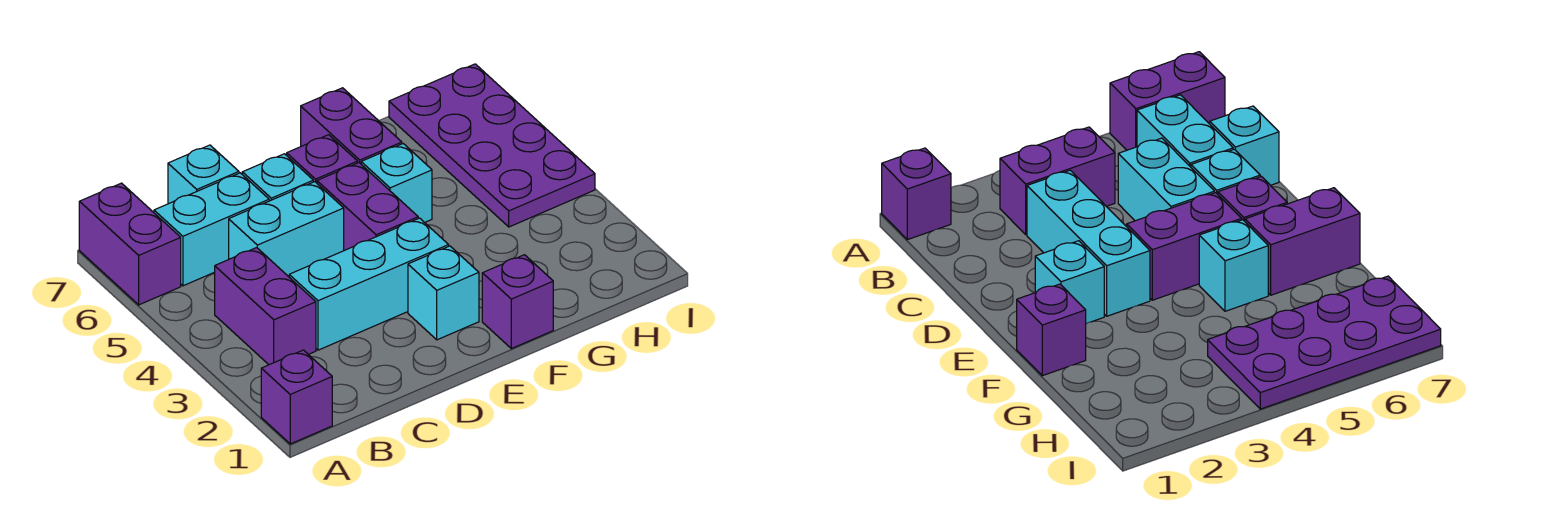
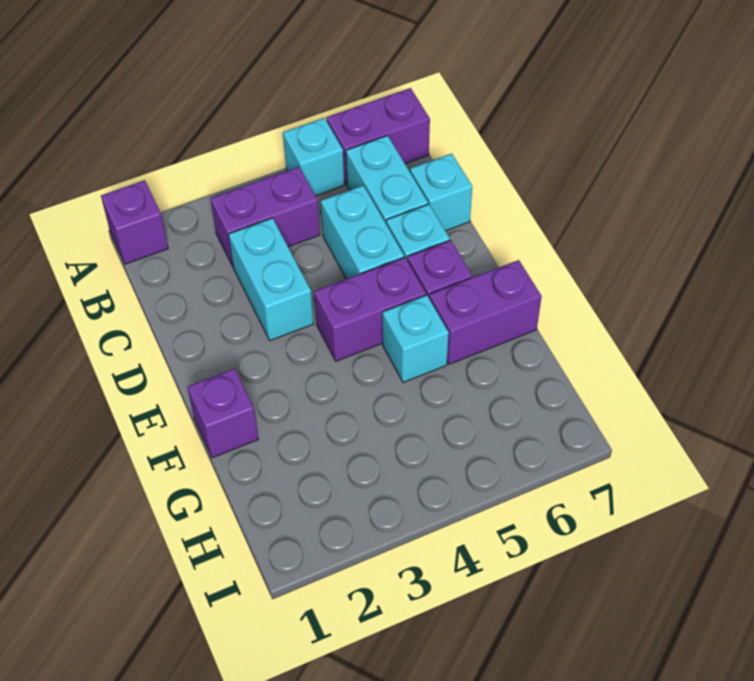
cyan 1x3 brick [289,218,449,350] -> cyan 1x2 brick [229,218,313,341]
cyan 1x1 brick [408,246,479,340] -> cyan 1x1 brick moved to [283,118,344,196]
purple 2x4 plate [389,64,595,227] -> none

